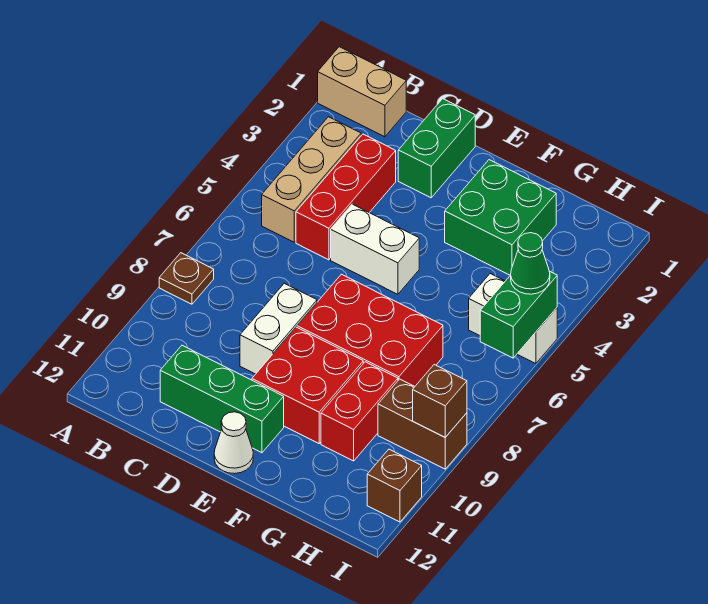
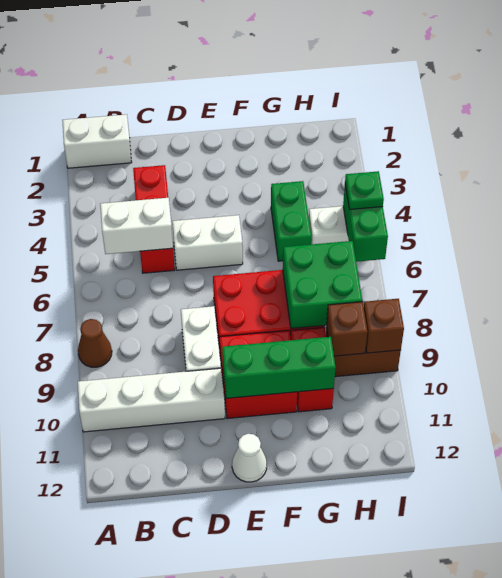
tan 1x2 brick [318,47,406,137] -> white 1x2 brick [62,114,132,168]
brown 1x1 plate [159,253,214,304] -> brown 1x1 cone [78,319,112,367]
none -> white 1x4 brick [78,368,225,432]
tan 1x3 brick [262,117,361,242] -> none
none -> white 1x2 brick [100,198,173,254]
green 1x3 brick [160,345,284,453] -> green 1x3 brick moved to [222,337,336,398]
green 1x2 brick [398,99,475,198] -> green 1x2 brick moved to [271,181,311,261]
green 2x2 brick [445,160,556,275] -> green 2x2 brick moved to [283,241,362,329]
green 1x1 cone [511,233,550,294] -> green 1x1 plate [345,171,384,210]
brown 1x1 brick [367,449,422,522] -> brown 1x1 brick moved to [326,302,367,356]

